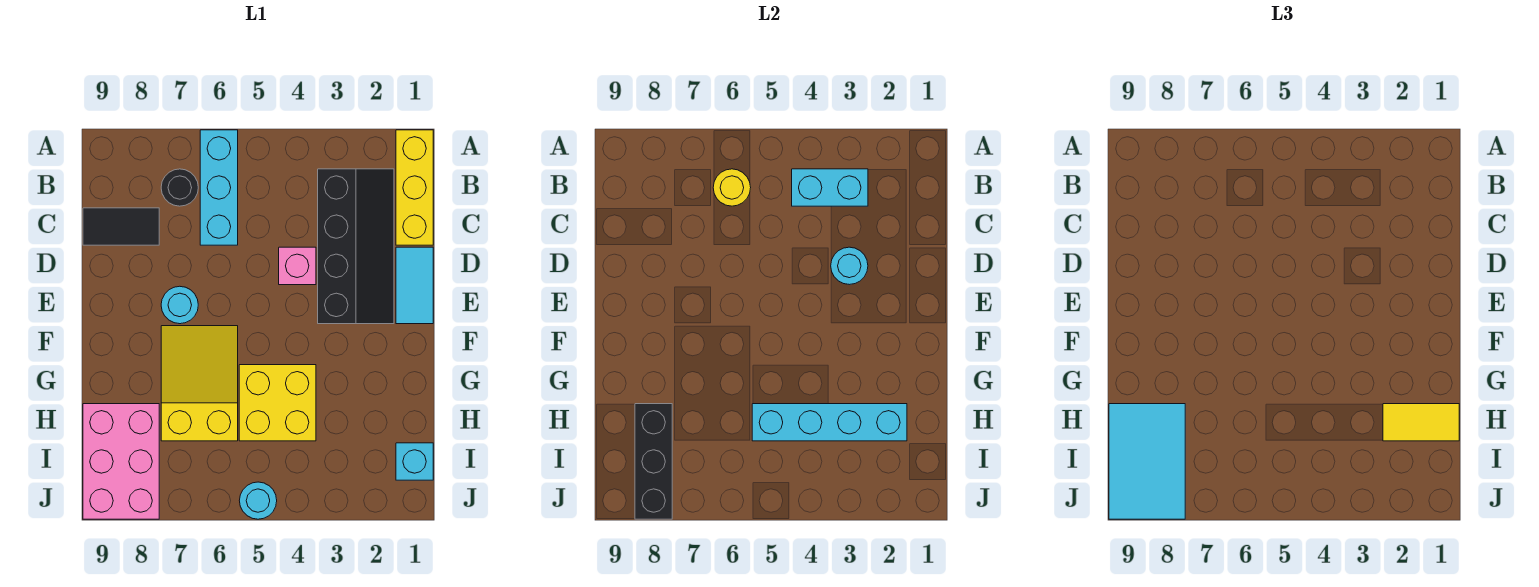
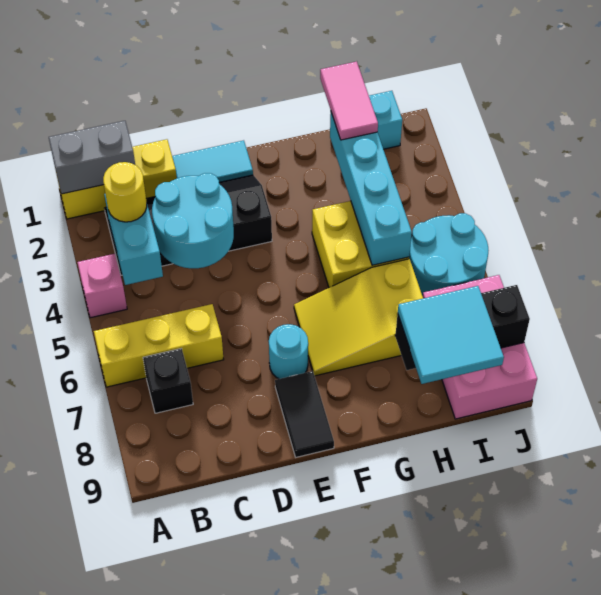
none -> grey 1x2 brick [49,121,135,194]
cyan 1x3 brick [200,130,238,245] -> yellow 1x3 brick [94,304,224,387]
yellow 1x1 round brick [713,169,751,206] -> yellow 1x1 round brick moved to [103,162,147,222]
black 1x1 round brick [161,169,198,206] -> black 1x1 brick [143,348,193,413]
black 1x2 tile [83,208,159,245] -> black 1x2 tile moved to [275,371,334,457]
cyan 1x1 round brick [831,247,868,285] -> cyan 2x2 round brick [152,173,234,268]
pink 1x1 brick [279,247,316,285] -> pink 1x1 brick moved to [77,254,127,318]
yellow 1x2 tile [1383,404,1459,441] -> pink 1x2 tile [320,62,378,140]
pink 2x3 brick [83,404,159,519] -> pink 2x3 brick turned to [423,275,537,419]
cyan 2x3 tile [1109,404,1185,519] -> cyan 2x2 tile [398,286,504,384]
cyan 1x1 round brick [239,482,277,519] -> cyan 2x2 round brick [409,213,489,296]

